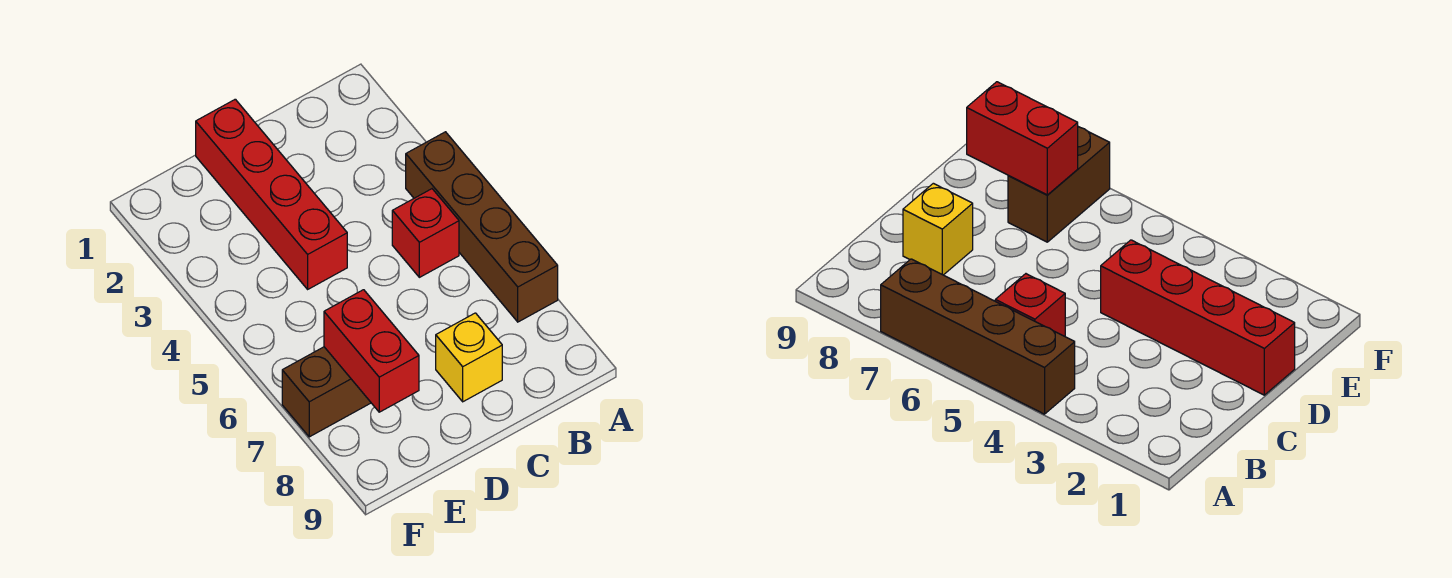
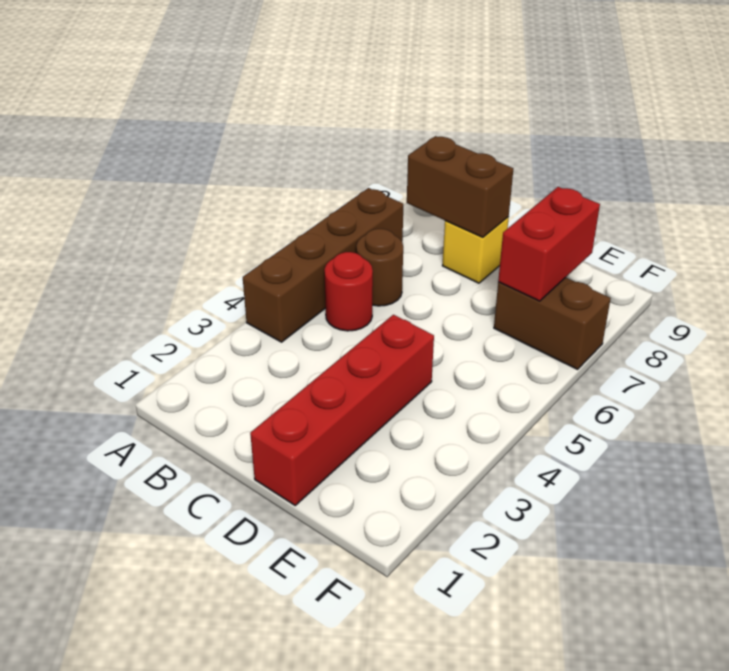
red 1x1 brick [392,189,459,277] -> red 1x1 round brick [324,252,373,331]
none -> brown 1x1 round brick [356,229,403,306]
none -> brown 1x2 brick [407,136,513,237]

